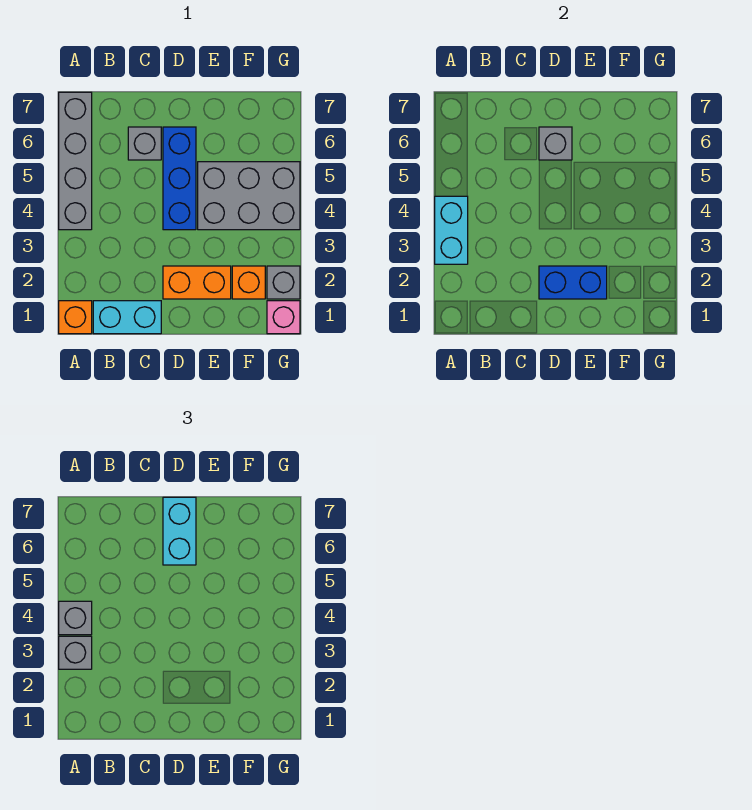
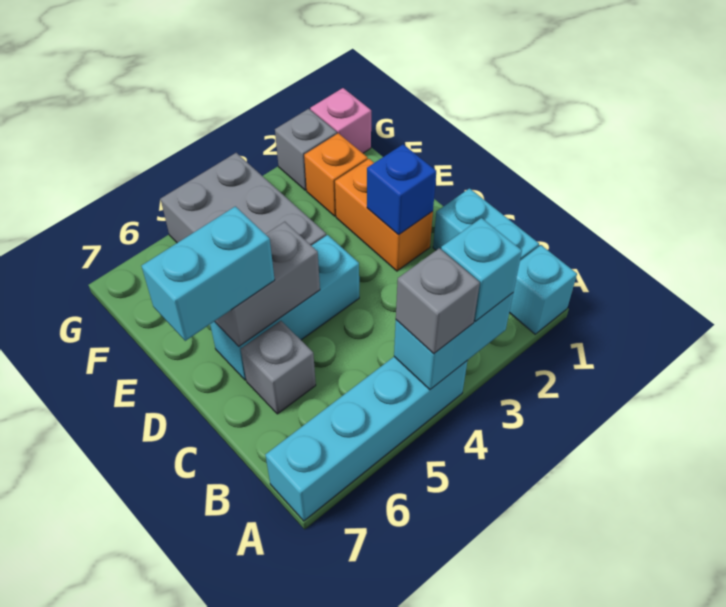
orange 1x1 brick [59,301,92,334] -> cyan 1x1 brick [509,245,577,334]
grey 1x1 brick [59,636,92,669] -> cyan 1x1 brick [441,218,522,321]
grey 1x4 brick [59,92,92,230] -> cyan 1x4 brick [265,357,467,521]
blue 1x2 brick [539,266,607,299] -> blue 1x1 brick [367,144,436,235]
blue 1x3 brick [163,127,196,230] -> cyan 1x3 brick [210,235,359,380]
grey 1x1 brick [539,127,572,160] -> grey 1x2 brick [215,222,320,346]

